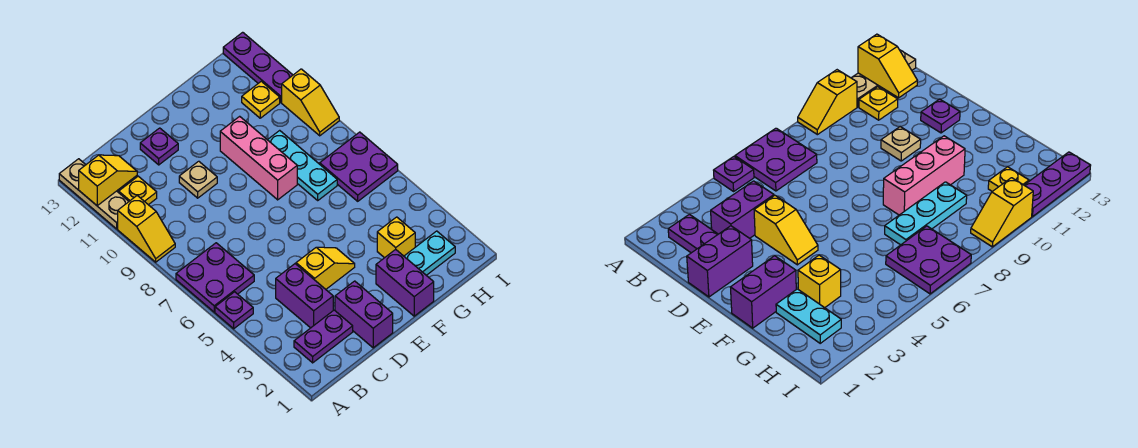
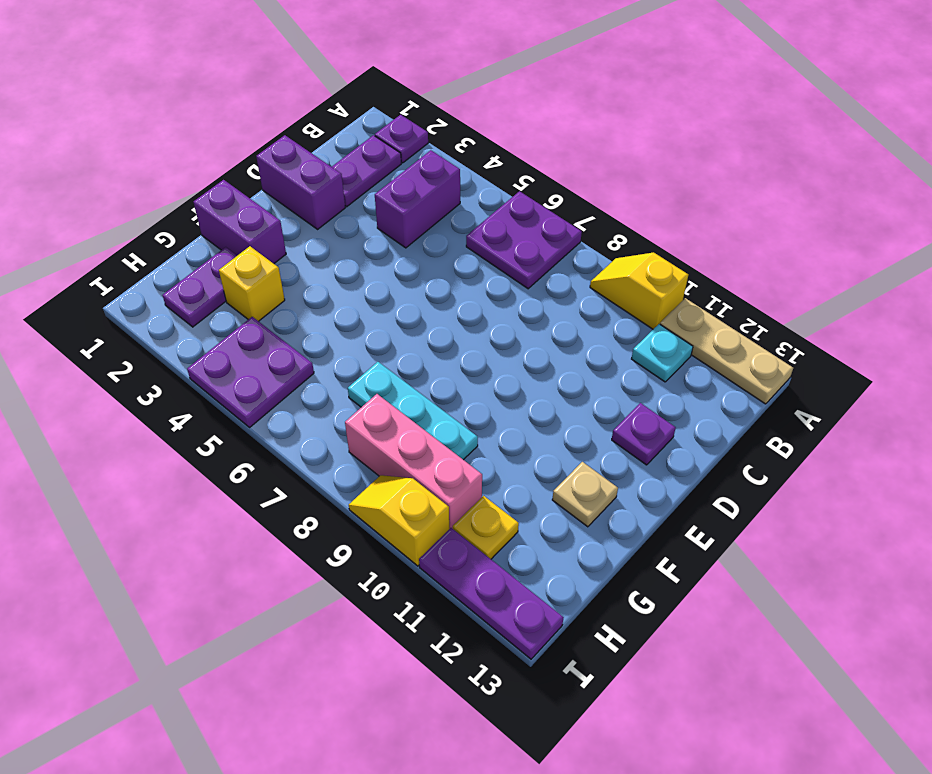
purple 1x1 plate [215,292,253,329] -> purple 1x1 plate moved to [375,115,428,163]
yellow 1x2 slope [79,155,137,206] -> none
yellow 1x1 plate [119,176,157,205] -> cyan 1x1 plate [632,324,693,382]
purple 1x2 brick [276,264,333,328] -> purple 1x2 brick turned to [375,150,460,248]
yellow 1x2 slope [296,247,355,289] -> none
tan 1x1 plate [179,161,217,198] -> tan 1x1 plate moved to [552,462,618,527]
pink 1x3 brick [220,116,297,200] -> pink 1x3 brick moved to [345,394,482,529]
cyan 1x2 plate [404,231,455,275] -> purple 1x2 plate [162,247,237,327]
purple 2x2 plate [320,132,398,201] -> purple 2x2 plate moved to [187,317,314,427]

